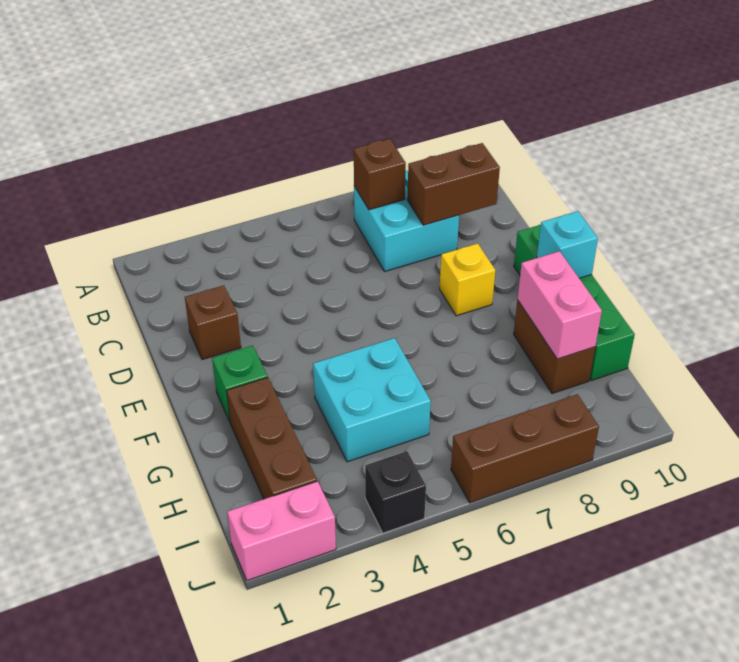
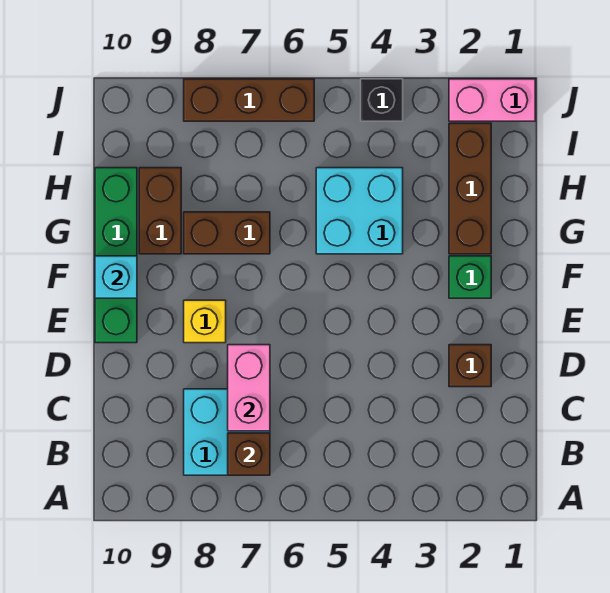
brown 1x2 brick [407,143,500,225] -> brown 1x2 brick moved to [184,212,270,254]
pink 1x2 brick [518,251,602,359] -> pink 1x2 brick moved to [228,345,270,431]

